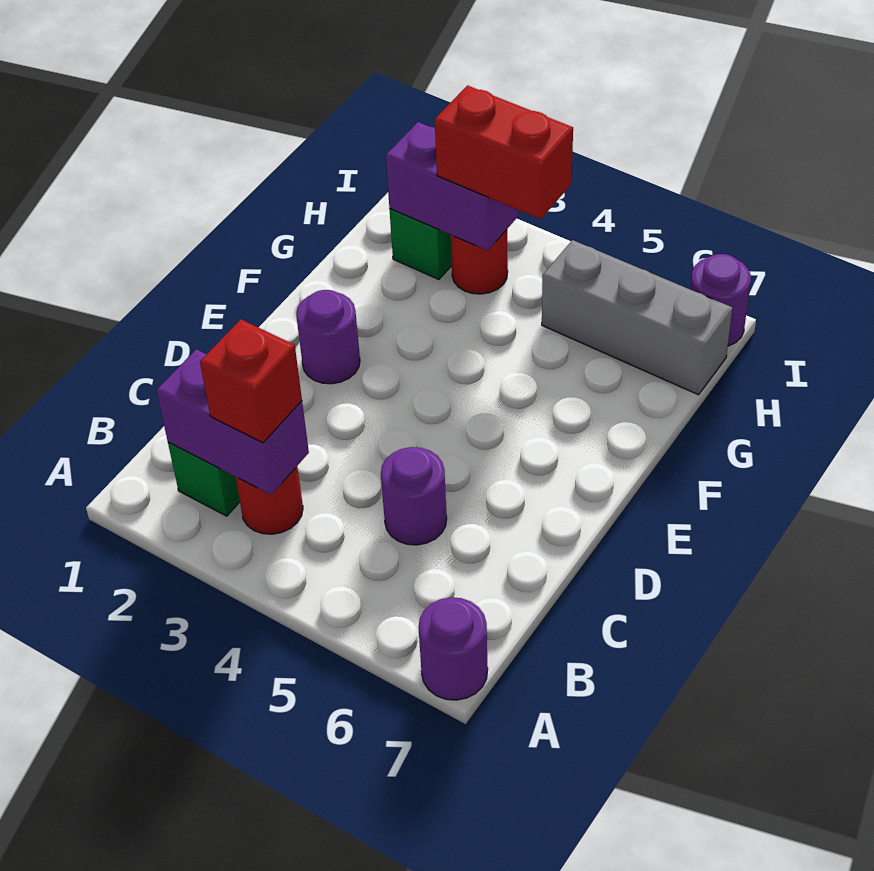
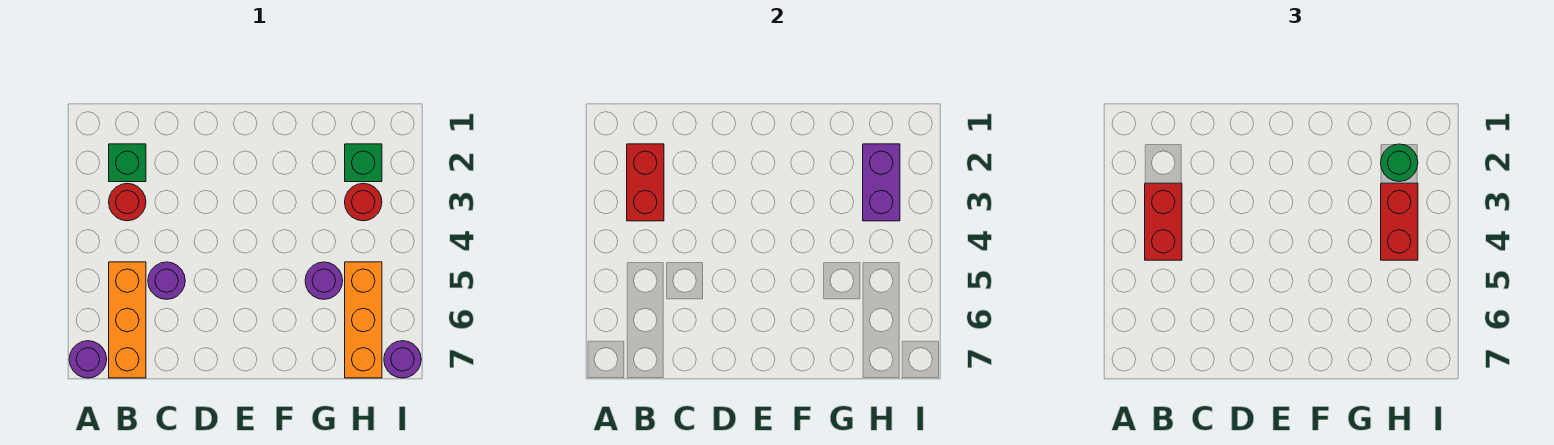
purple 1x2 brick [157,349,309,495] -> red 1x2 brick [627,144,664,221]
red 1x1 brick [200,319,302,443] -> red 1x2 brick [1145,183,1182,260]
none -> orange 1x3 brick [109,262,146,378]
purple 1x1 round brick [296,290,360,384] -> purple 1x1 round brick moved to [305,262,343,299]
none -> green 1x1 round brick [1381,144,1418,181]
grey 1x3 brick [542,240,732,395] -> orange 1x3 brick [345,262,382,378]

